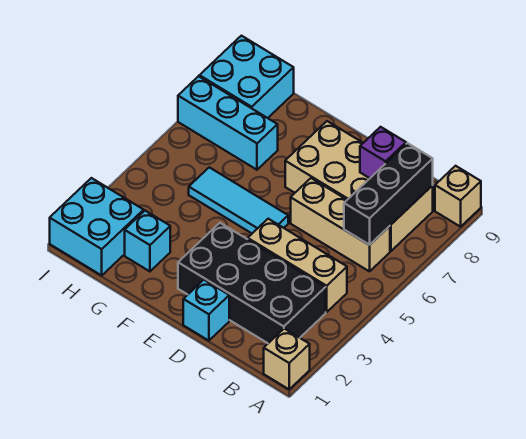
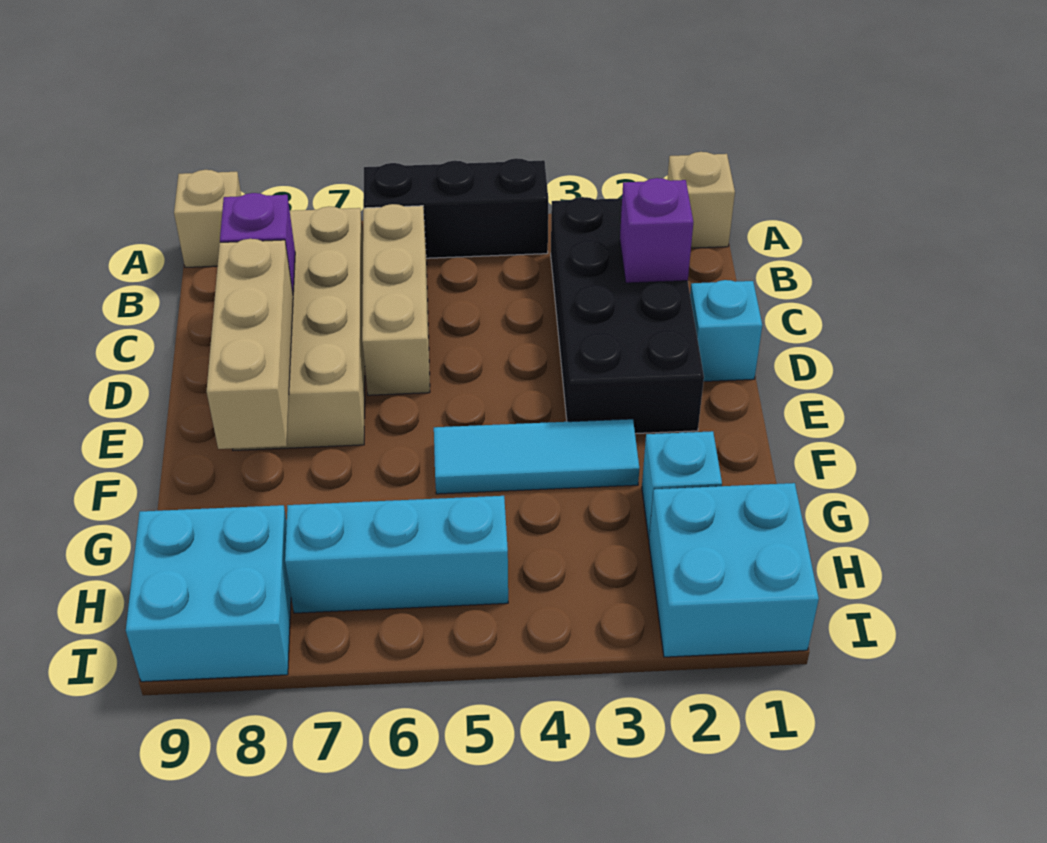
tan 1x3 brick [248,219,347,312] -> tan 1x3 brick moved to [207,239,293,449]
black 1x3 brick [344,143,433,245] -> black 1x3 brick moved to [363,158,548,258]
none -> purple 1x1 brick [620,178,693,283]
cyan 1x3 tile [189,167,288,233] -> cyan 1x3 tile turned to [434,419,639,494]
cyan 1x3 brick [178,76,278,170] -> cyan 1x3 brick turned to [285,496,508,613]

